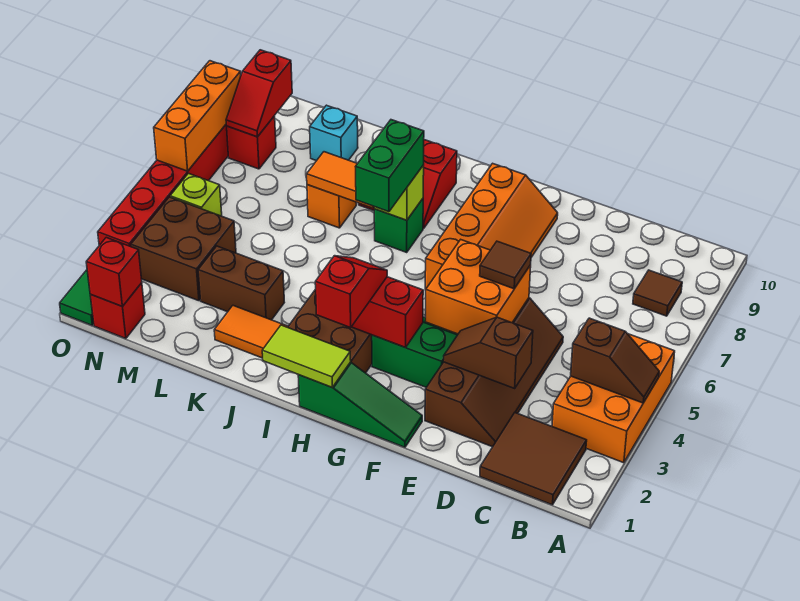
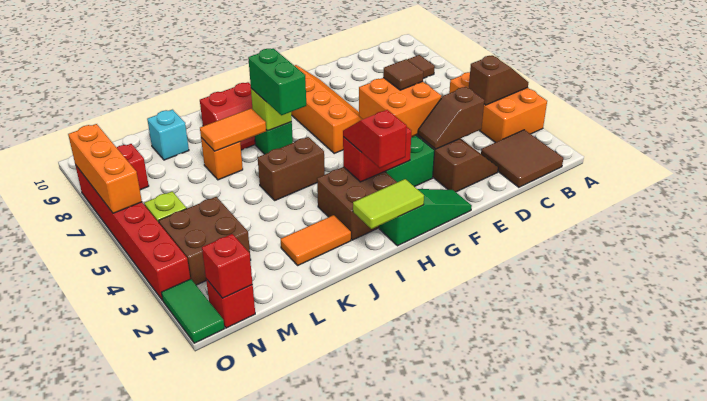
brown 1x2 brick [198,246,284,320] -> brown 1x2 brick moved to [258,137,325,200]
red 1x2 slope [226,50,292,137] -> none

